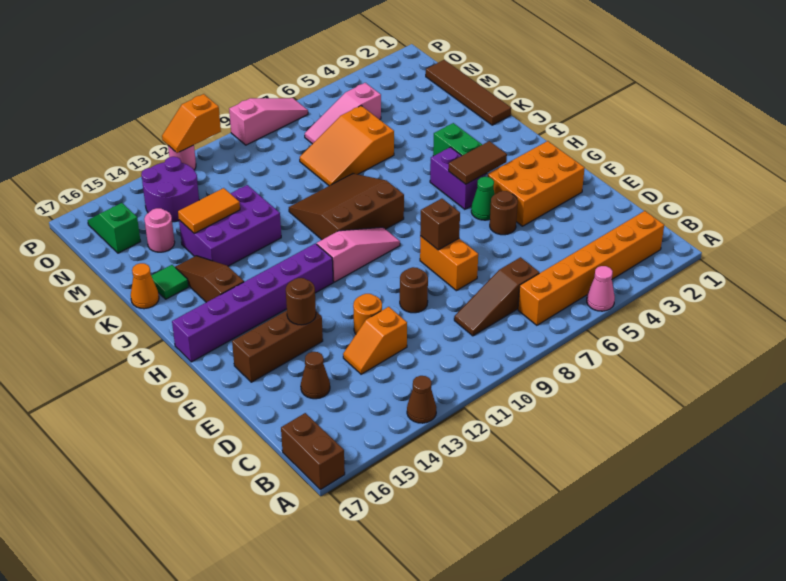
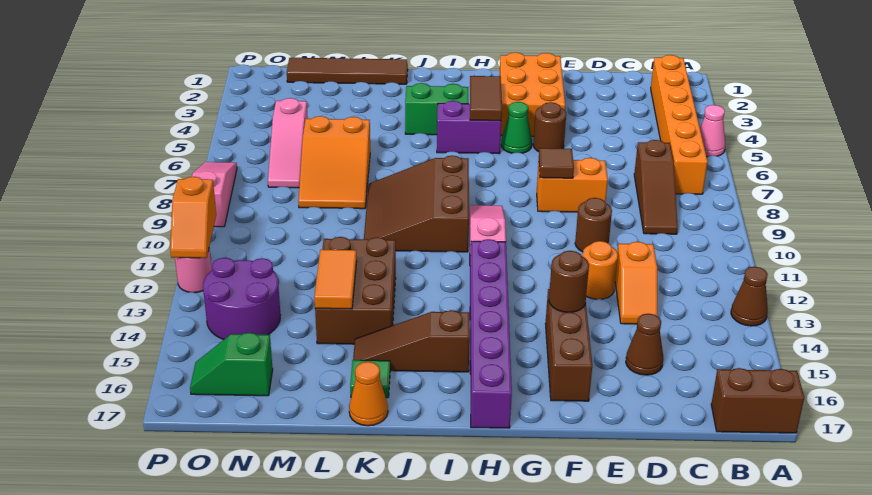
brown 1x1 brick [420,199,460,250] -> brown 1x1 tile [539,148,574,178]
purple 2x3 brick [179,185,281,266] -> brown 2x3 brick [315,237,396,344]
pink 1x1 round brick [144,208,175,252] -> none

